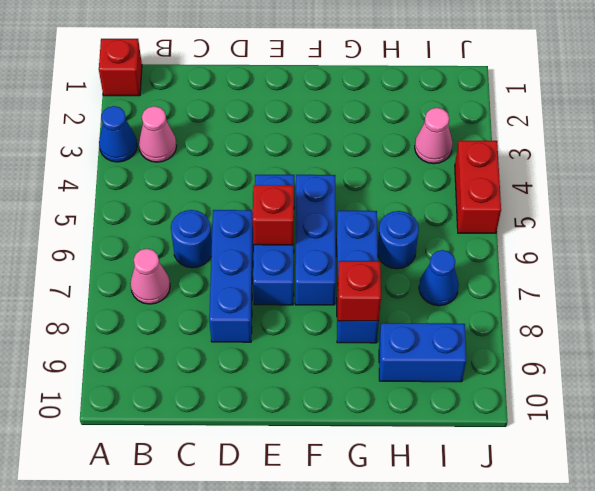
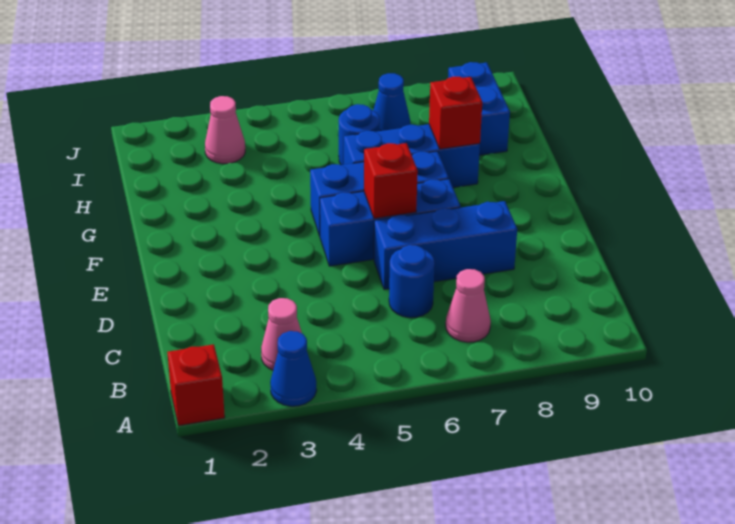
red 1x2 brick [455,141,501,233] -> none

